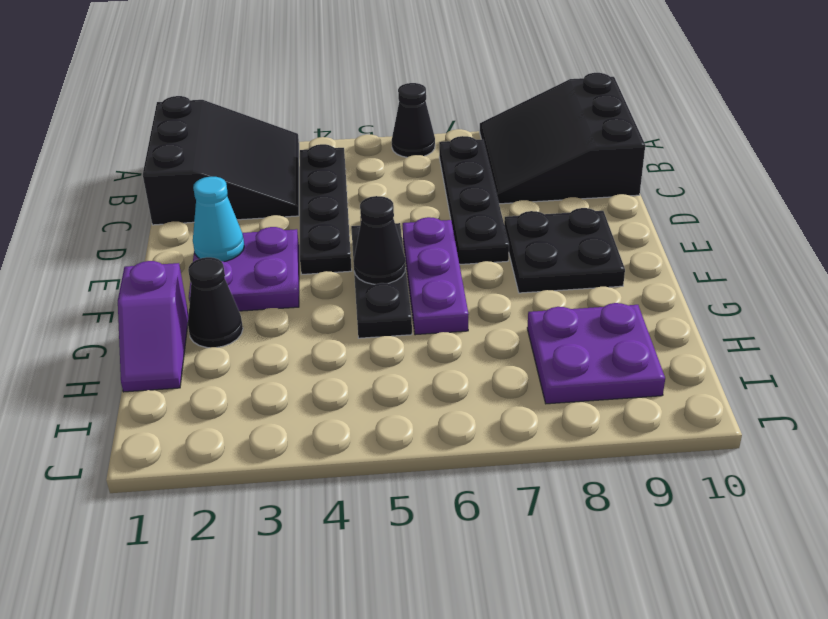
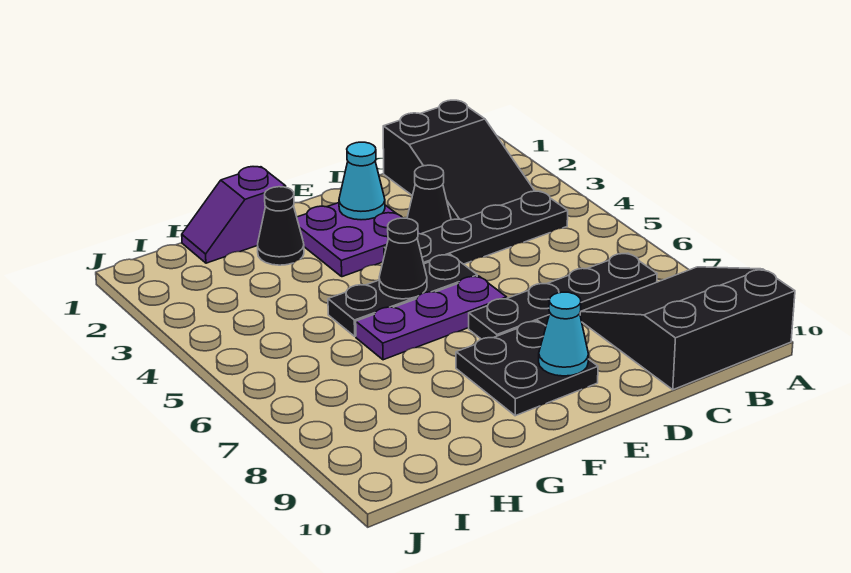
black 3x3 slope [143,96,299,225] -> black 2x3 slope [383,100,535,220]
black 1x1 cone [392,83,435,157] -> black 1x1 cone moved to [407,165,451,233]
none -> cyan 1x1 cone [539,292,588,376]
purple 2x2 plate [527,303,665,404] -> none

